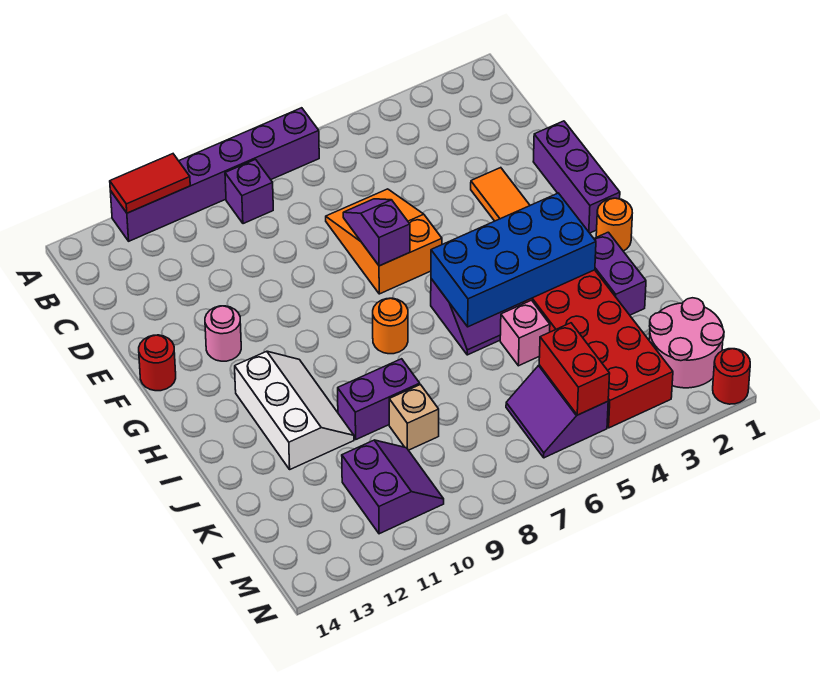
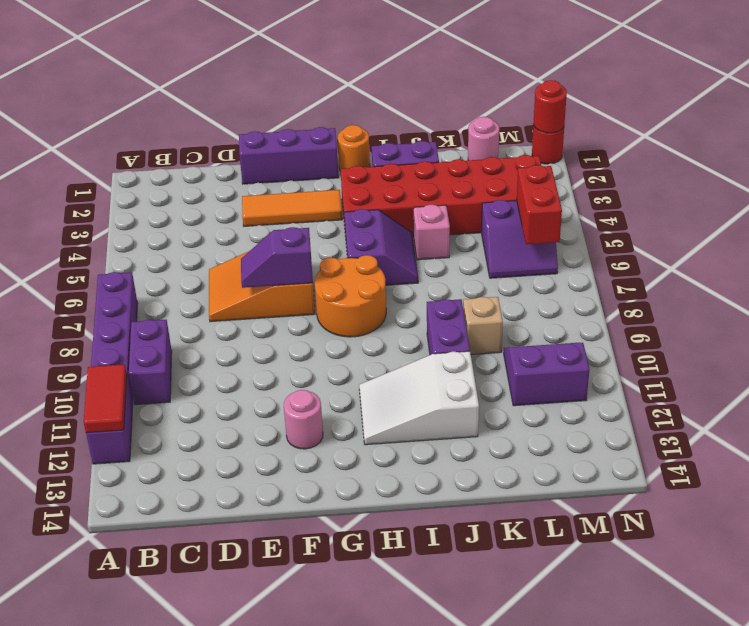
purple 1x1 brick [225,160,273,224] -> purple 1x2 brick [129,320,172,405]
red 1x1 round brick [139,335,176,391] -> red 1x1 round brick moved to [533,80,567,133]
blue 2x4 brick [431,193,596,327] -> none
orange 1x1 round brick [373,298,408,354] -> orange 2x2 round brick [315,255,386,337]
white 2x3 slope [235,351,354,469] -> white 2x3 slope turned to [359,351,479,445]
pink 2x2 round brick [649,298,724,388] -> pink 1x1 round brick [468,117,499,160]
red 1x2 brick [539,323,610,415] -> red 1x2 brick turned to [517,165,562,244]

